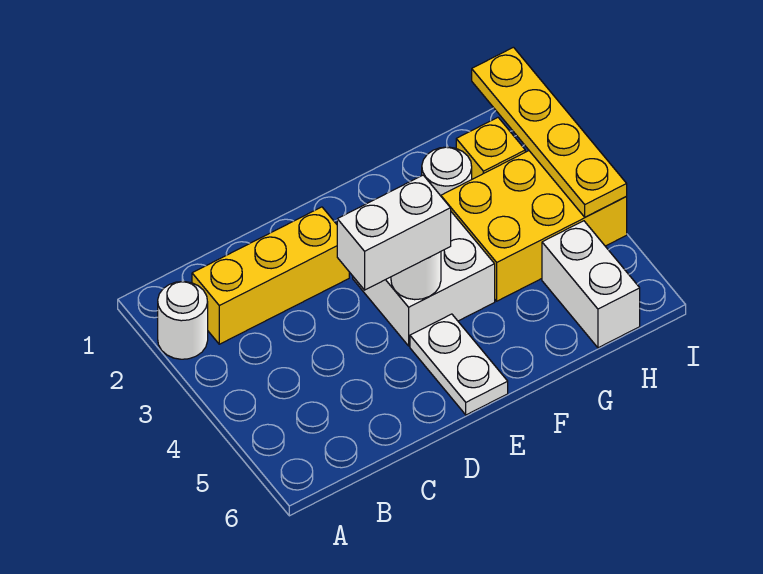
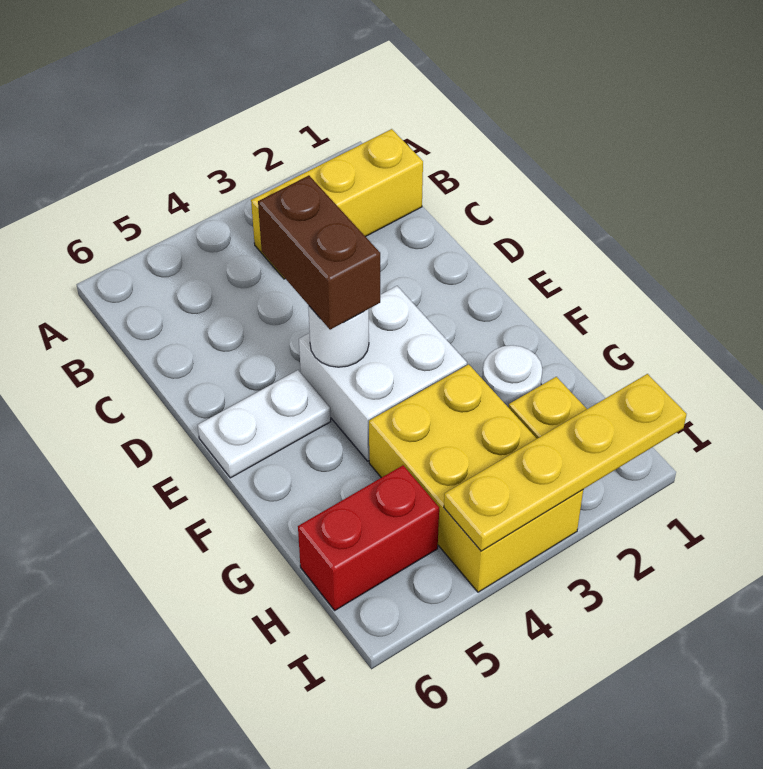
white 1x1 round brick [158,282,208,359] -> none
yellow 1x3 brick [192,207,349,344] -> yellow 1x3 brick turned to [251,129,423,279]
white 1x2 brick [337,175,451,290] -> brown 1x2 brick [258,176,380,330]
white 1x2 brick [542,221,640,348] -> red 1x2 brick [298,465,439,610]

